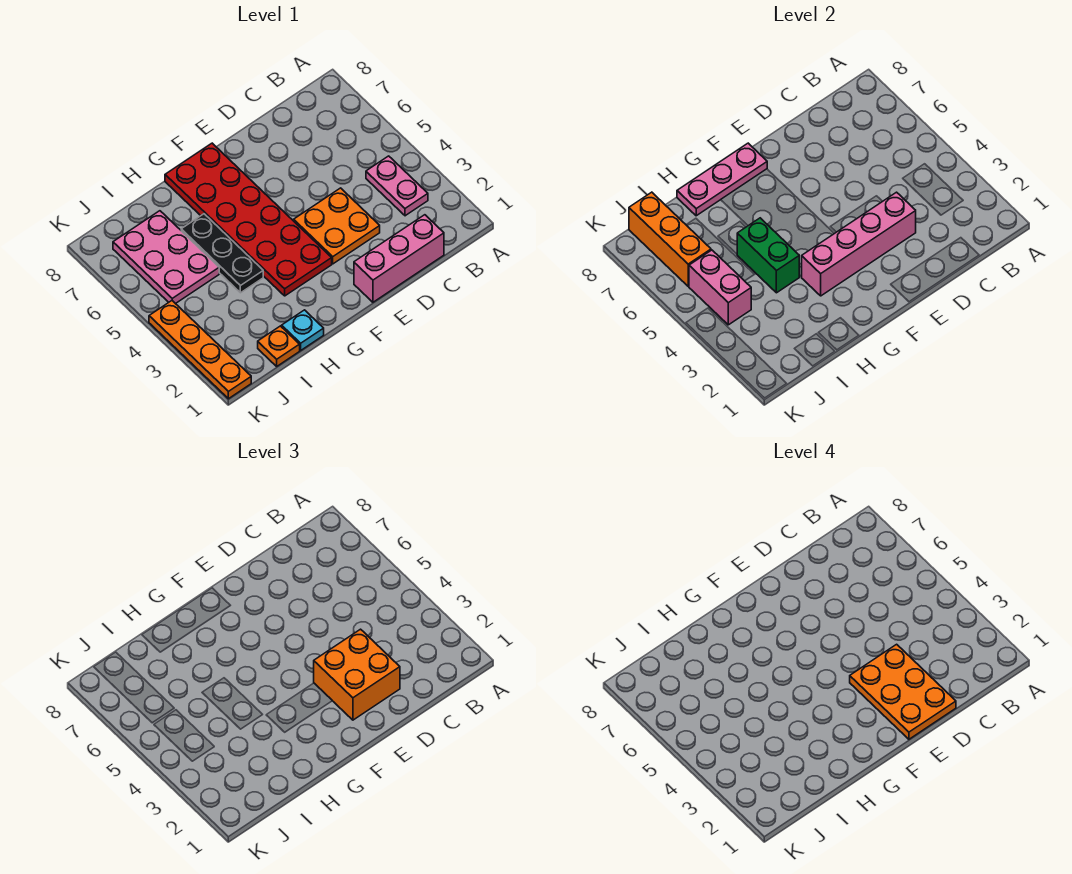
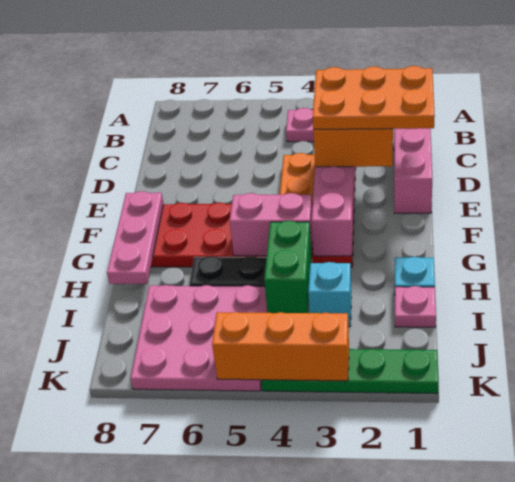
green 1x2 brick [737,218,799,293] -> green 1x2 brick turned to [264,221,312,313]
orange 1x1 plate [258,326,300,366] -> pink 1x1 plate [395,286,436,327]
none -> cyan 1x1 brick [308,262,352,327]
pink 2x3 plate [113,211,219,304] -> pink 3x3 plate [131,285,268,391]
pink 1x2 brick [689,250,751,325] -> pink 1x2 brick moved to [230,193,313,256]
orange 1x3 brick [629,192,711,286] -> orange 1x3 brick moved to [212,312,349,381]
orange 1x4 plate [149,301,251,399] -> green 1x4 plate [261,349,439,394]

